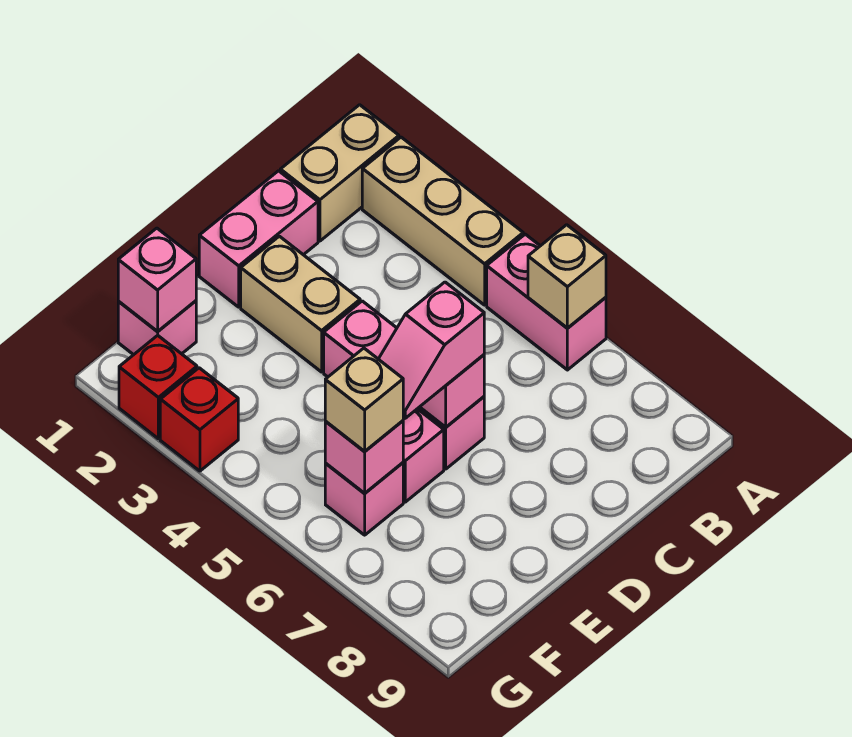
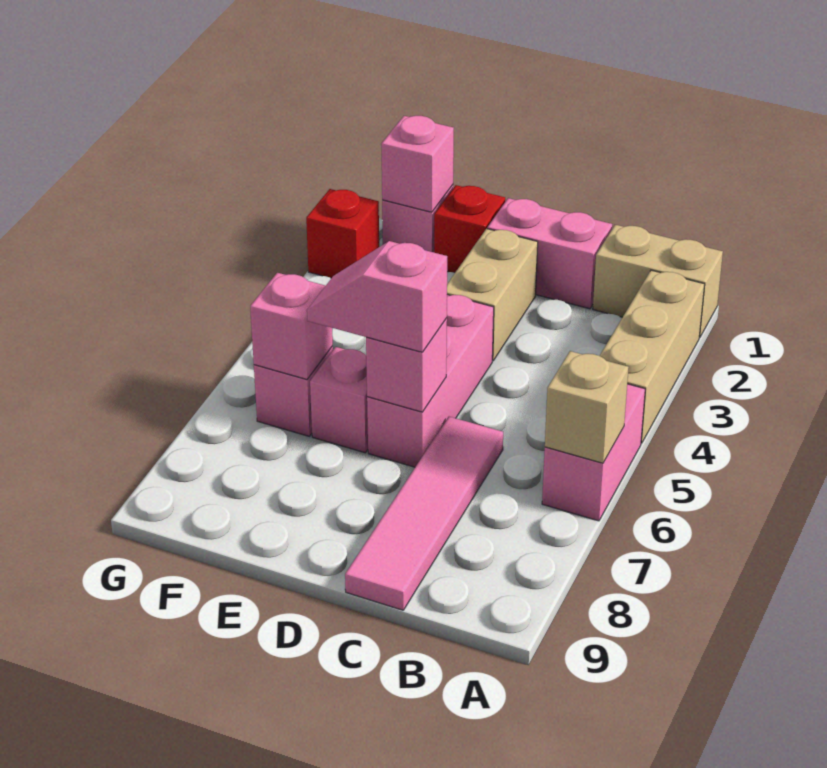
none -> pink 1x4 tile [345,417,503,610]
tan 1x1 brick [325,348,403,452] -> none
red 1x1 brick [160,368,238,471] -> red 1x1 brick moved to [434,185,505,273]

